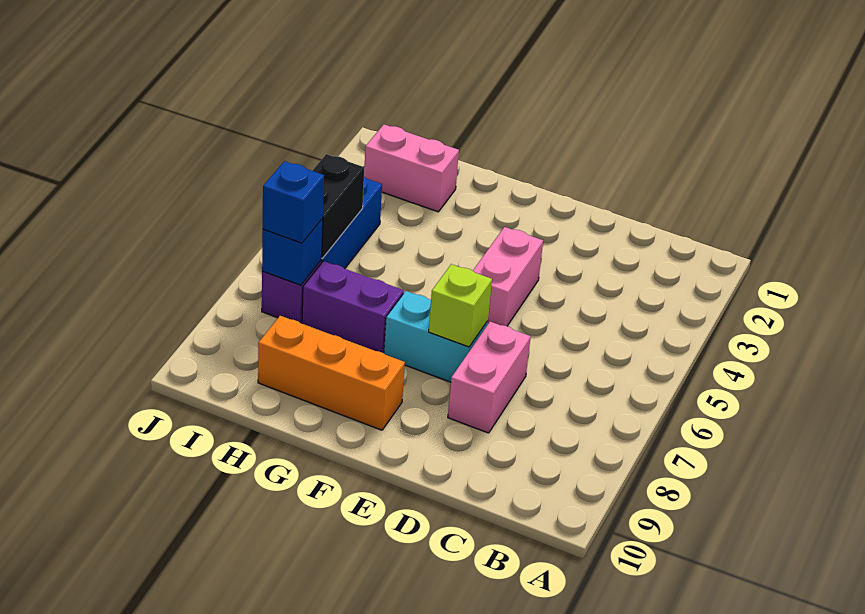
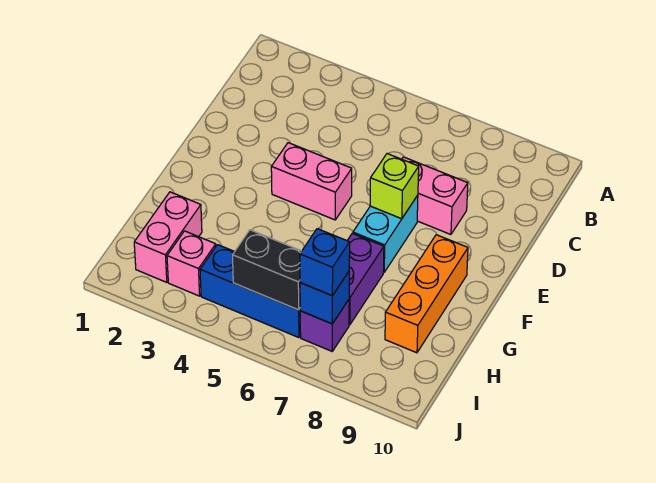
none -> pink 1x1 brick [167,231,216,296]

